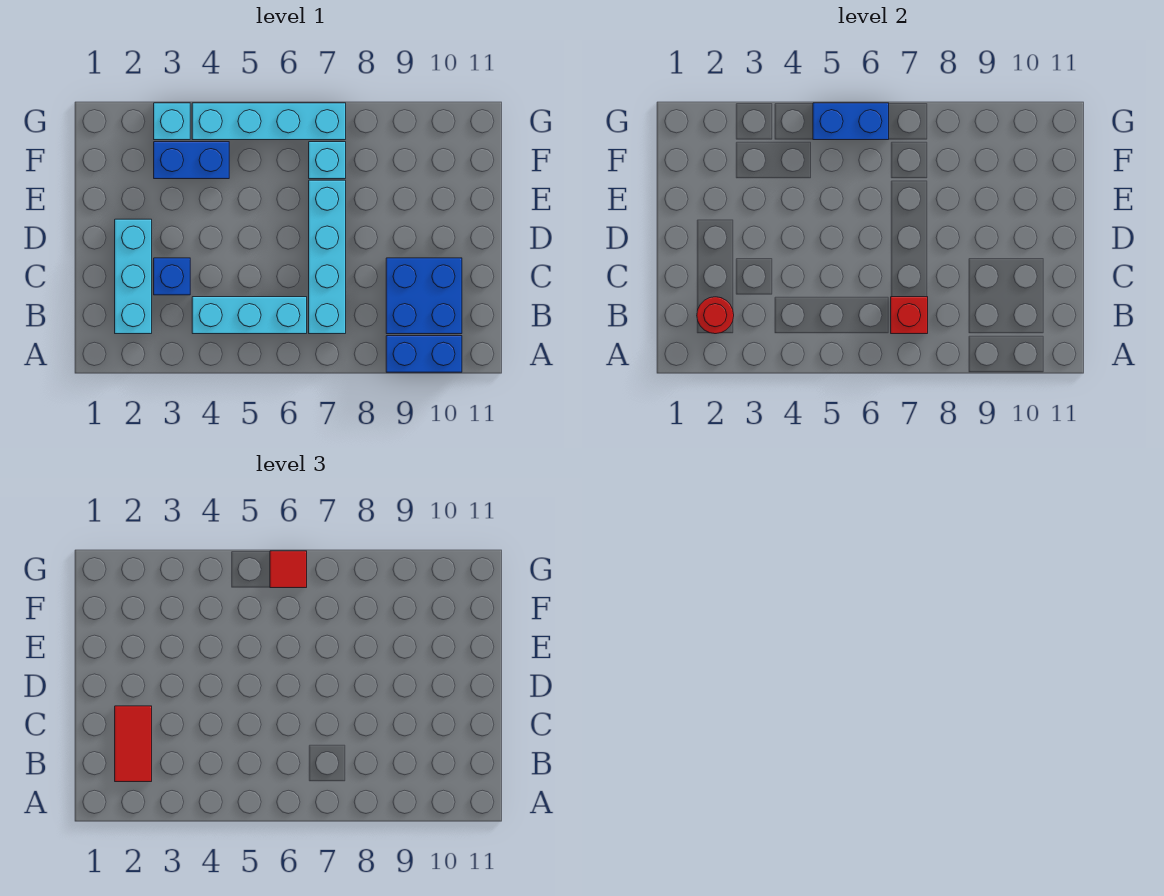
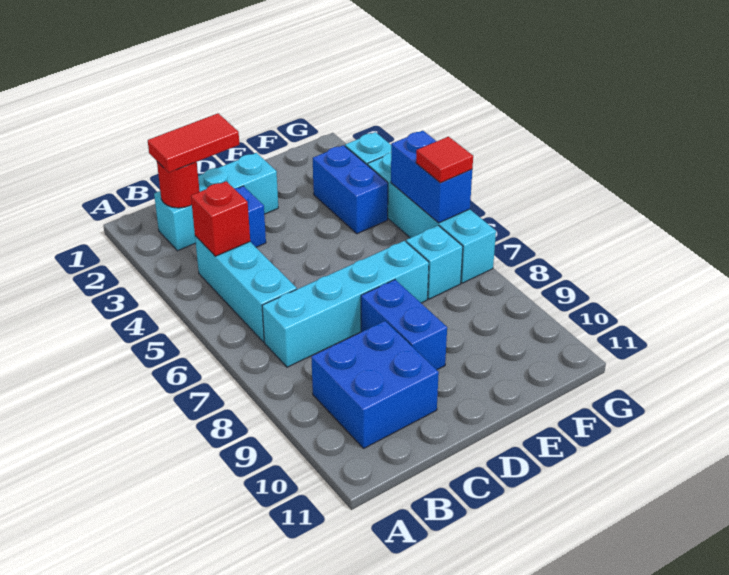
blue 1x2 brick [386,336,462,372] -> blue 1x2 brick moved to [361,280,447,370]
red 1x1 brick [891,297,928,334] -> red 1x1 brick moved to [191,181,250,256]

